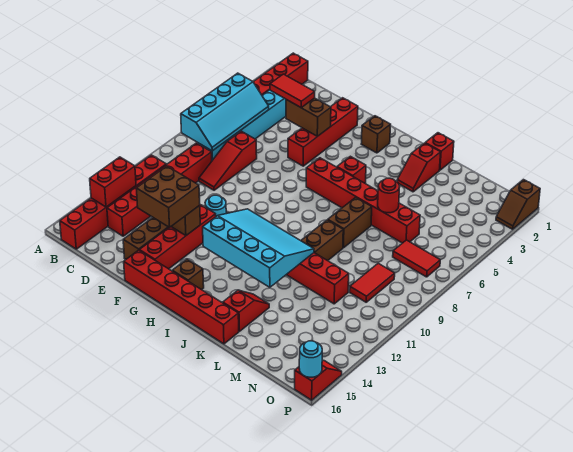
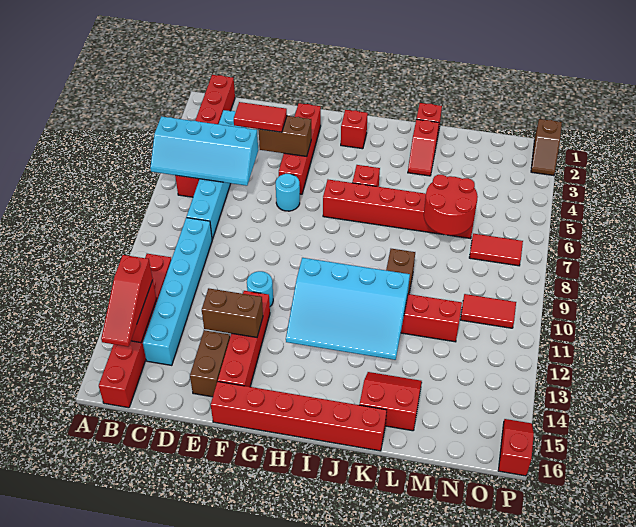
cyan 2x4 slope [181,73,269,151] -> cyan 2x4 slope turned to [150,116,258,186]
red 1x6 brick [107,143,212,236] -> cyan 1x6 brick [143,218,212,365]
red 1x3 slope [199,131,257,190] -> red 1x3 slope moved to [101,255,153,347]
brown 2x2 brick [136,166,200,227] -> none
brown 1x1 brick [361,116,391,153] -> red 1x1 brick [341,110,368,149]
cyan 3x4 slope [203,209,314,287] -> cyan 3x4 slope turned to [286,258,410,360]
brown 1x1 brick [172,259,204,290] -> none
brown 1x2 brick [328,197,372,248] -> none
red 1x2 slope [223,290,269,331] -> red 2x2 slope [359,372,422,431]
red 1x1 round brick [378,178,399,213] -> red 2x2 round brick [424,175,478,235]
red 1x2 tile [350,263,395,302] -> red 1x2 tile turned to [460,294,516,328]
cyan 1x1 round brick [299,341,322,377] -> cyan 1x1 round brick moved to [276,174,300,211]

